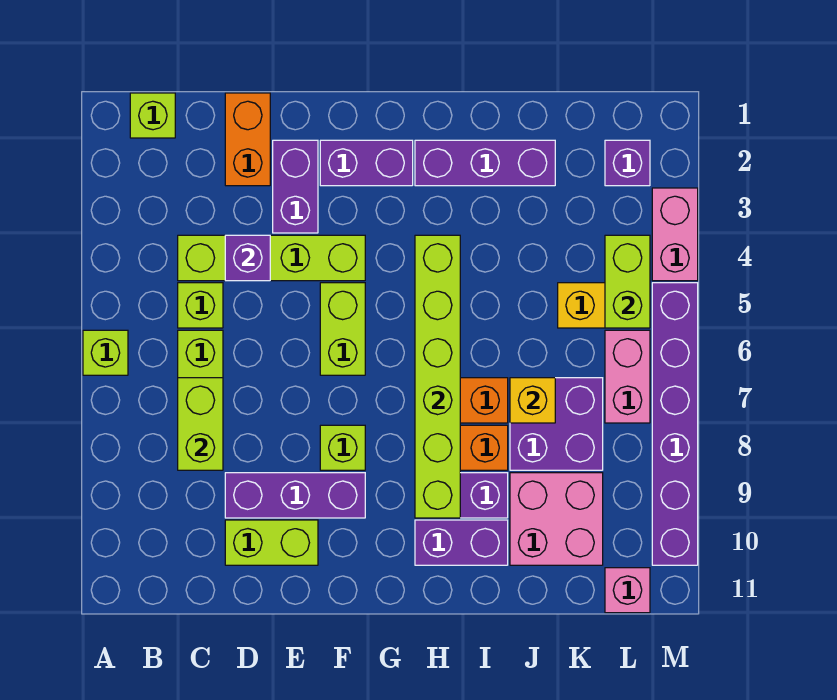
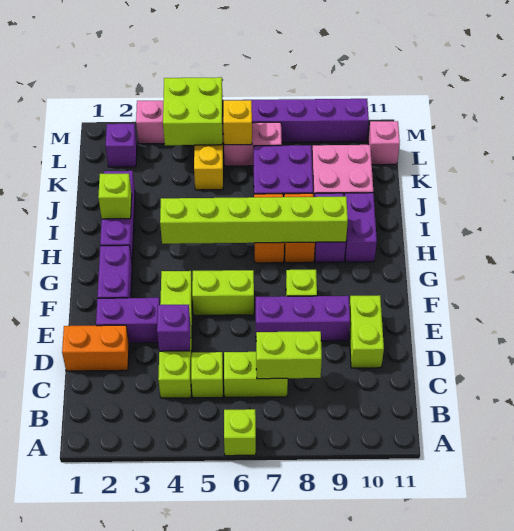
lime 1x1 brick [130,93,175,138] -> lime 1x1 brick moved to [98,174,132,219]
purple 1x3 brick [225,473,365,518] -> purple 1x3 brick turned to [256,296,350,341]
yellow 1x1 brick [510,378,555,423] -> yellow 1x1 brick moved to [223,100,252,145]
lime 1x2 brick [605,235,650,328] -> lime 2x2 brick [163,77,223,145]

